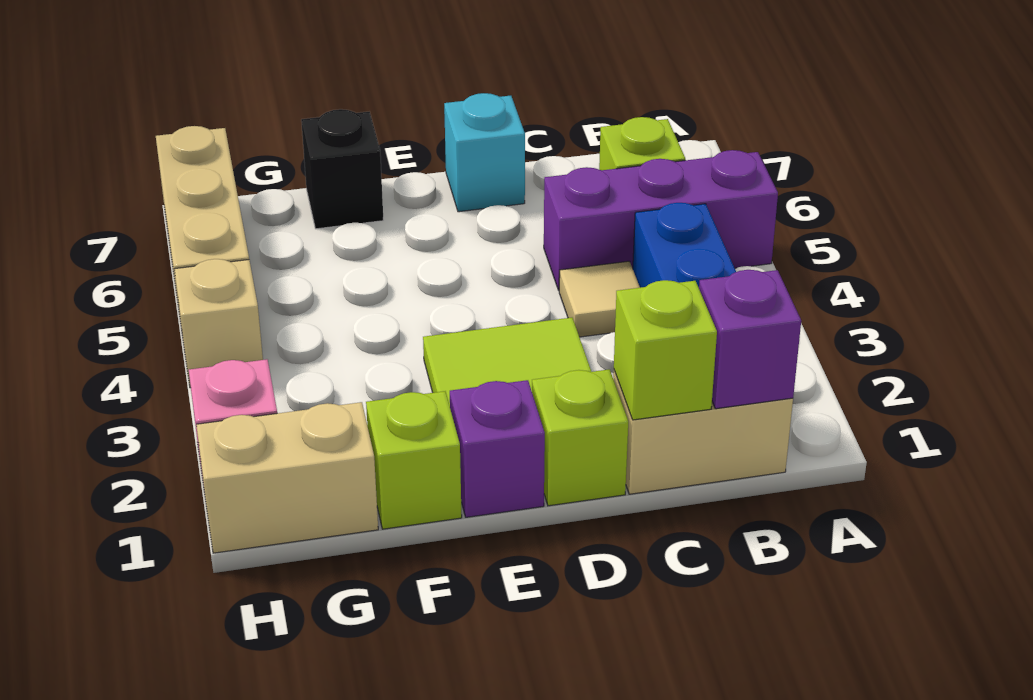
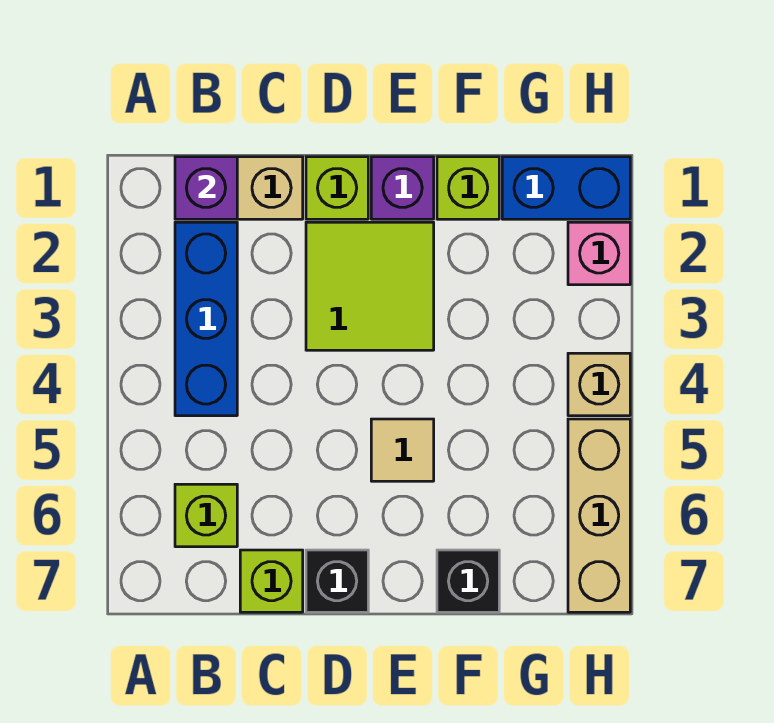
purple 1x3 brick [544,150,778,290] -> none
lime 1x1 brick [614,280,717,420] -> lime 1x1 brick moved to [240,550,303,612]
tan 1x1 tile [559,261,640,337] -> tan 1x1 tile moved to [371,419,434,481]
cyan 1x1 brick [444,93,525,212] -> black 1x1 brick [306,550,368,612]
tan 1x2 brick [196,402,378,553] -> blue 1x2 brick [502,157,630,219]

